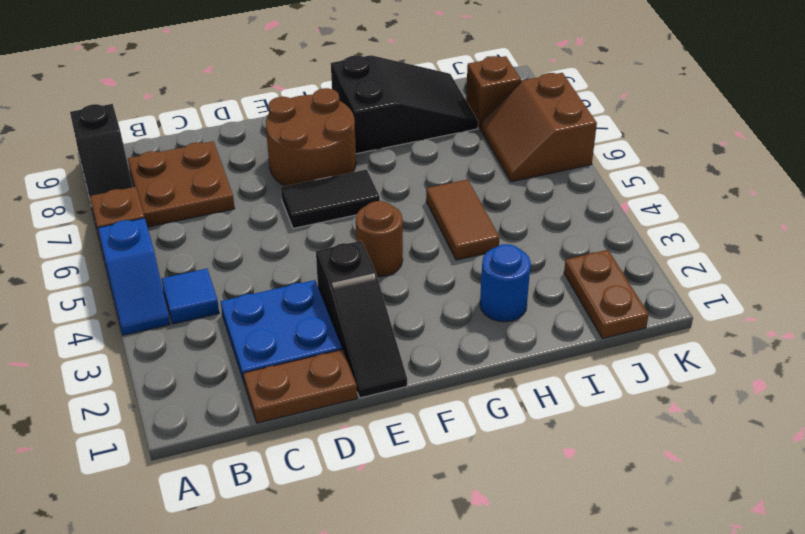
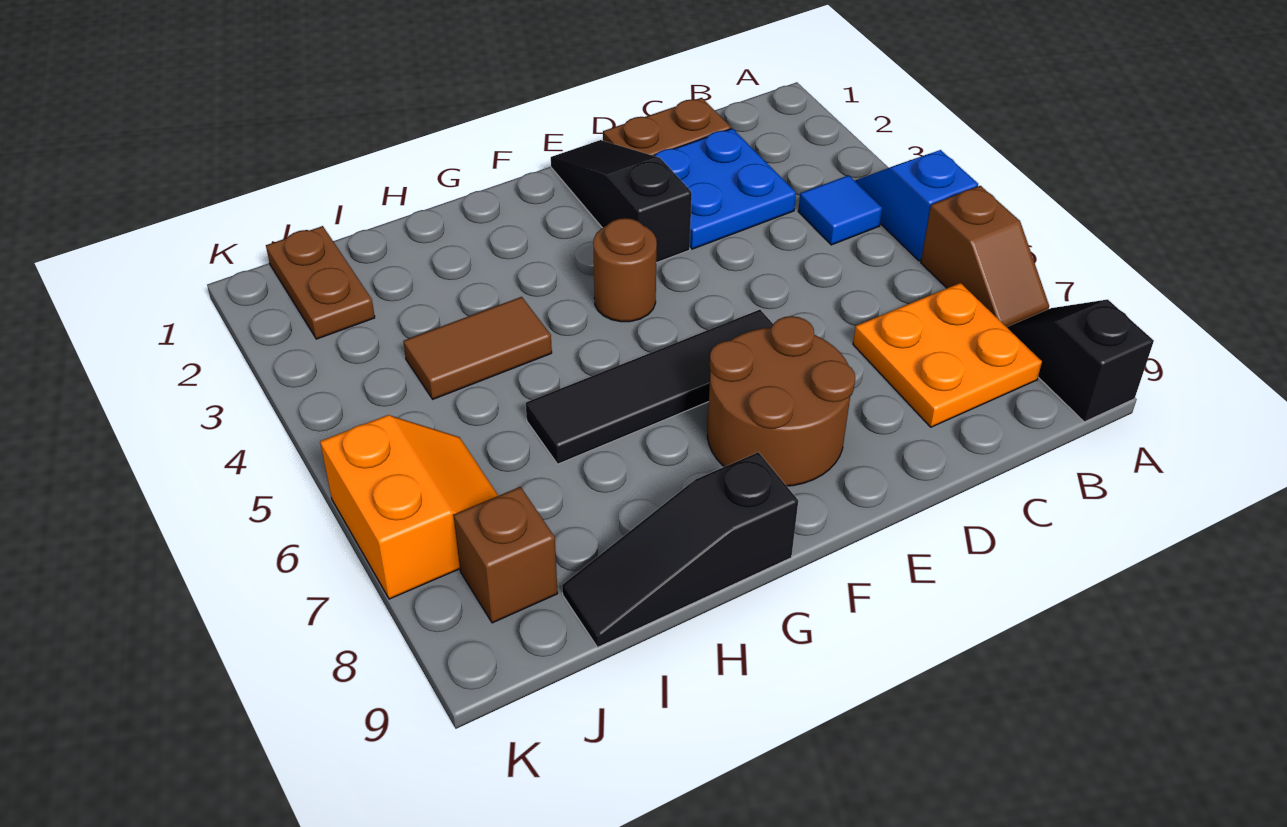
brown 2x2 plate [128,141,235,227] -> orange 2x2 plate [853,283,1042,427]
black 1x2 tile [281,169,380,228] -> black 1x4 tile [526,310,773,464]
black 2x3 slope [331,55,478,154] -> black 1x3 slope [562,452,798,647]
blue 1x1 round brick [480,244,531,322] -> none
brown 1x2 tile [426,179,500,260] -> brown 1x2 tile turned to [403,297,552,399]
brown 2x2 slope [481,73,597,182] -> orange 2x2 slope [320,415,498,599]

